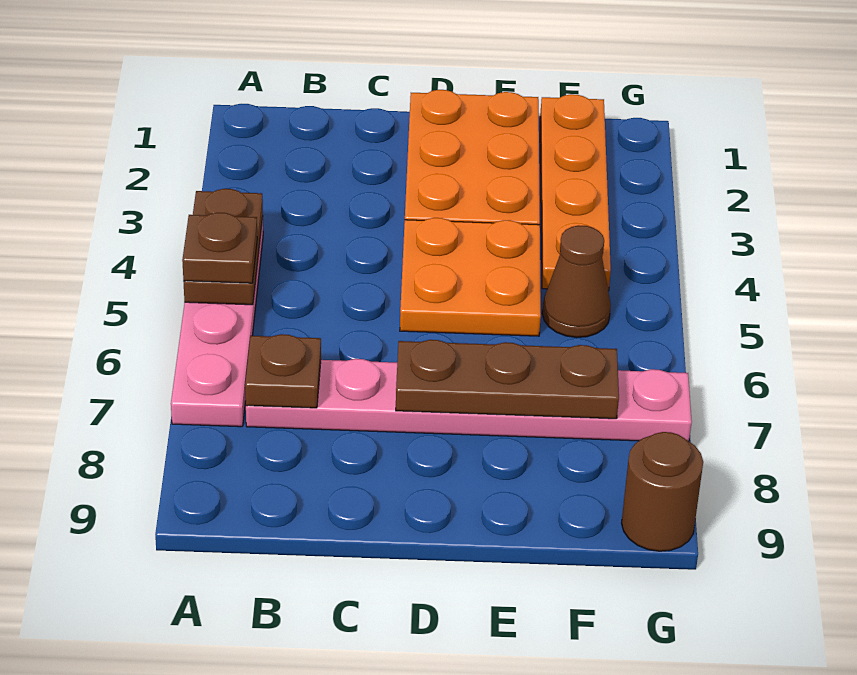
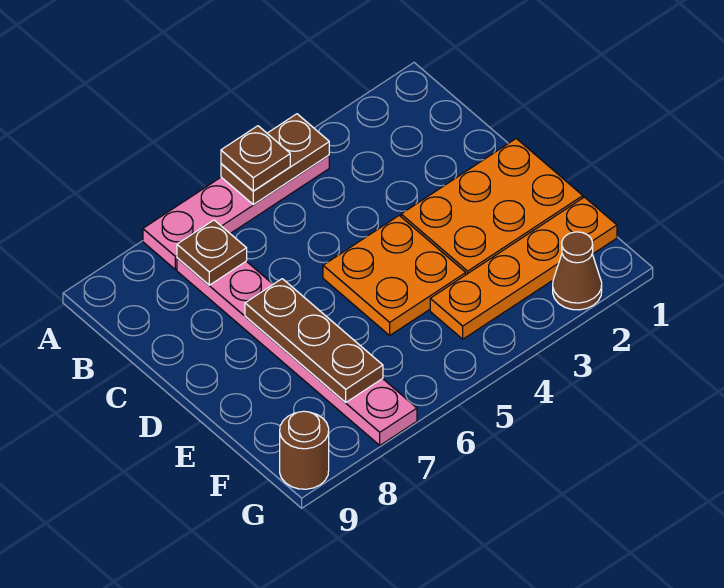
brown 1x1 cone [542,225,611,338] -> brown 1x1 cone moved to [553,232,602,310]

